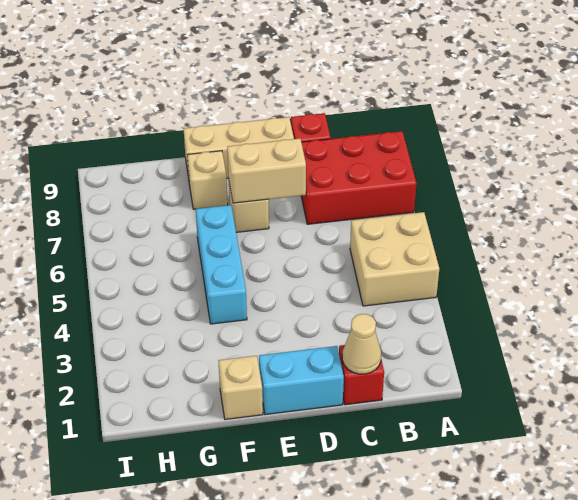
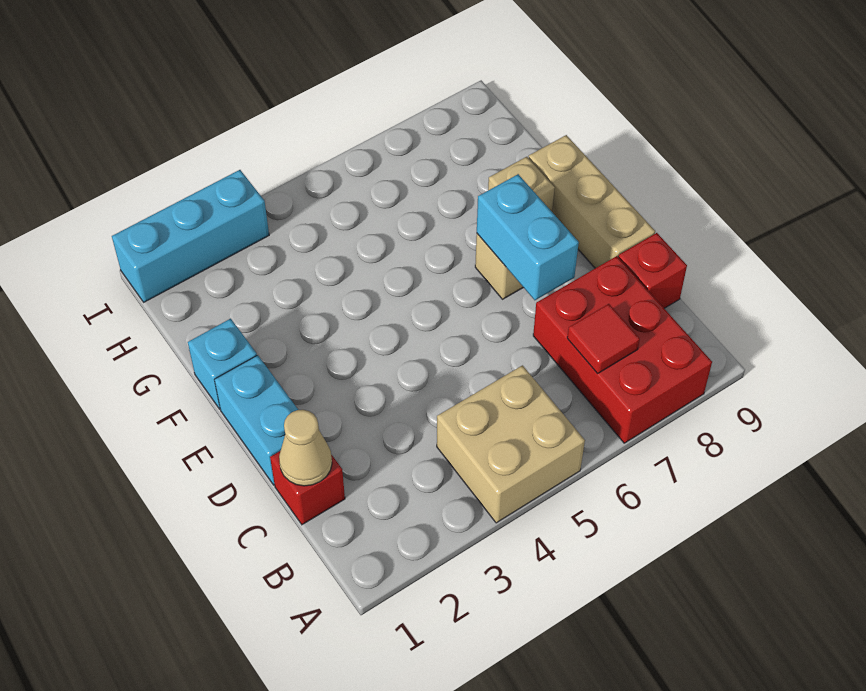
none -> red 1x1 tile [567,304,640,374]
tan 1x2 brick [227,139,306,203] -> cyan 1x2 brick [477,174,579,300]
tan 1x1 brick [218,356,263,419] -> cyan 1x1 brick [188,318,257,409]
cyan 1x3 brick [196,205,247,324] -> cyan 1x3 brick moved to [112,170,269,302]

